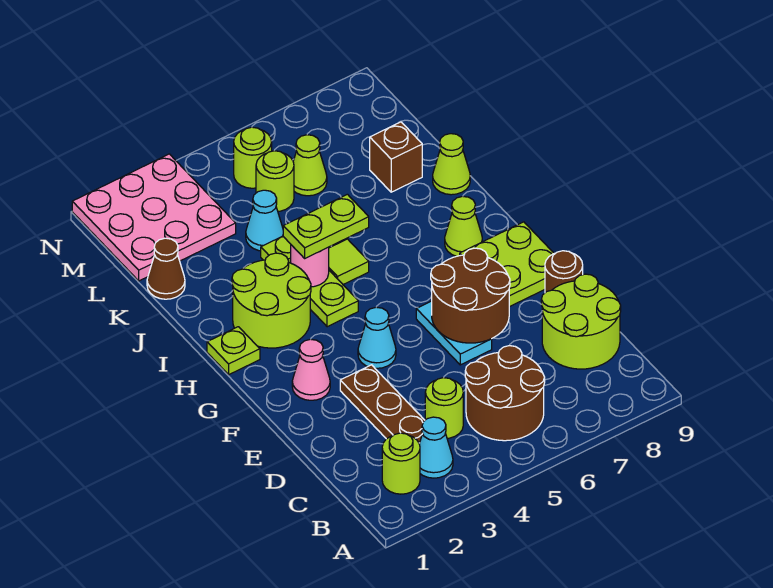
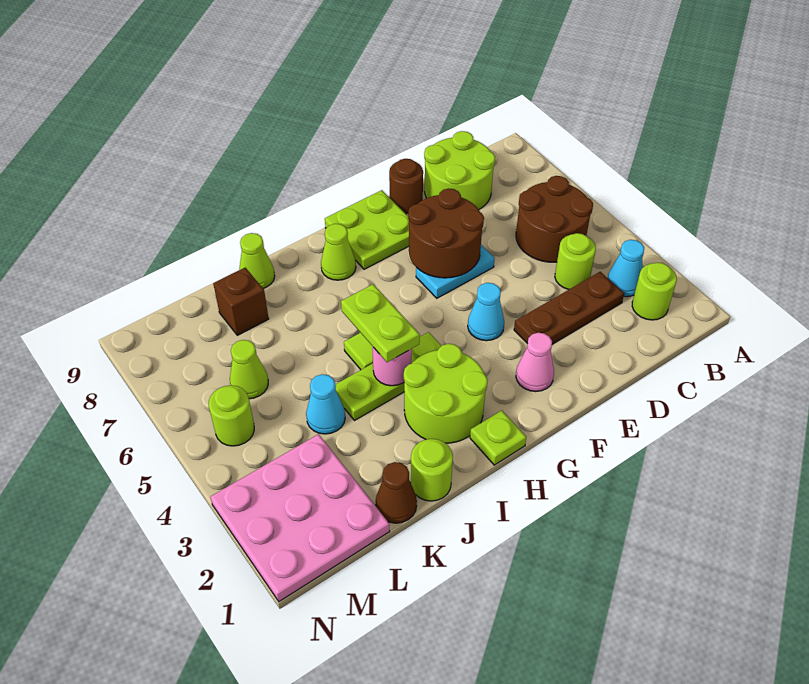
lime 1x1 round brick [256,151,294,211] -> lime 1x1 round brick moved to [411,439,453,501]

